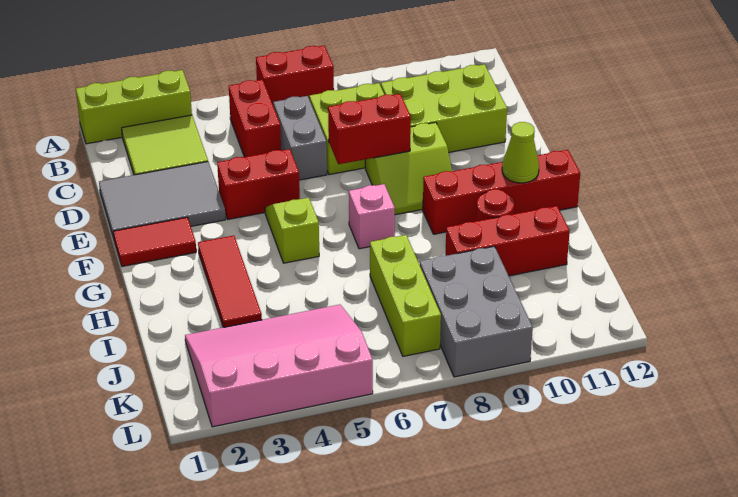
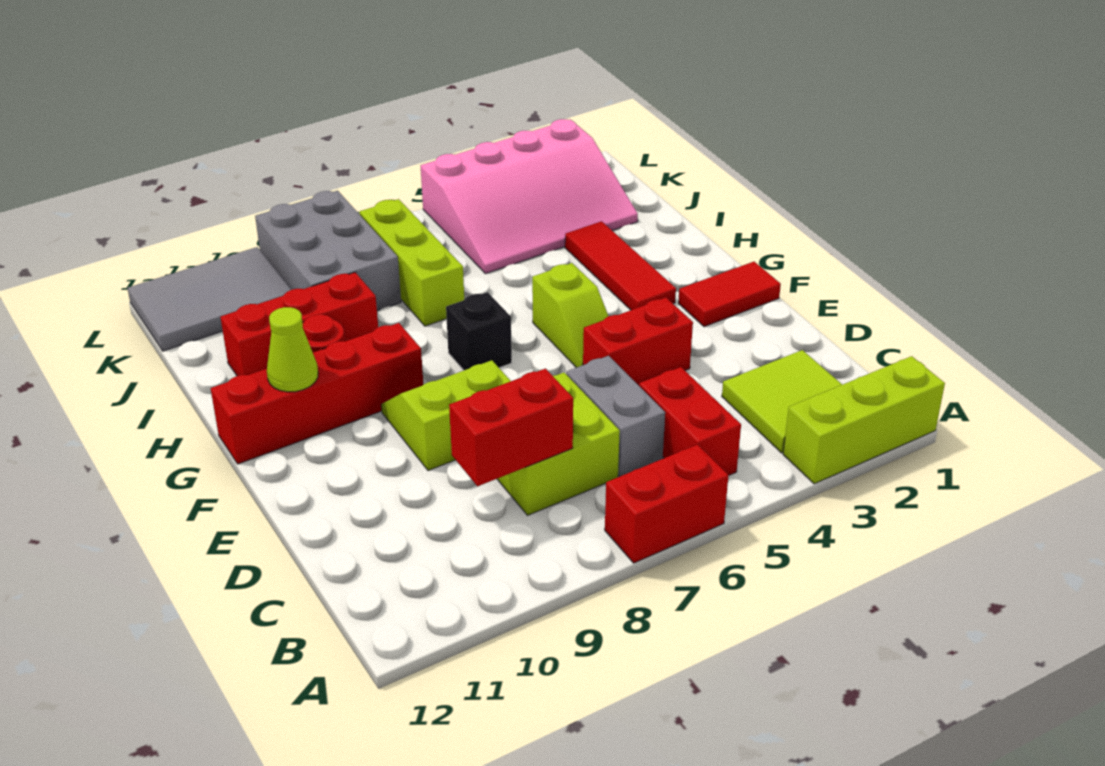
lime 2x3 brick [381,64,507,152] -> none
grey 2x3 tile [99,162,226,239] -> grey 2x3 tile moved to [128,247,291,351]
red 1x2 brick [328,94,411,164] -> red 1x2 brick moved to [449,369,573,486]
pink 1x1 brick [349,184,395,249] -> black 1x1 brick [446,292,512,370]

